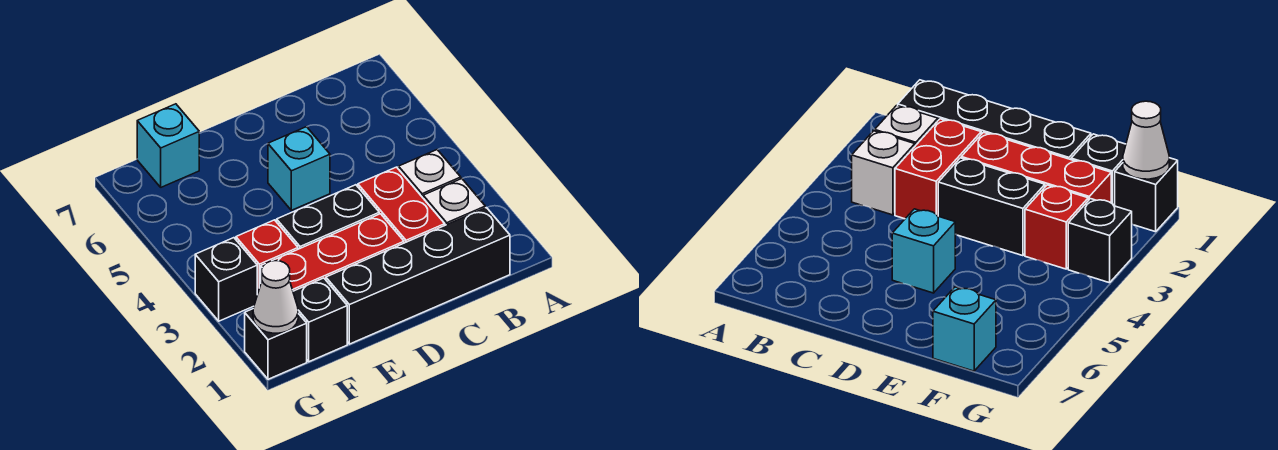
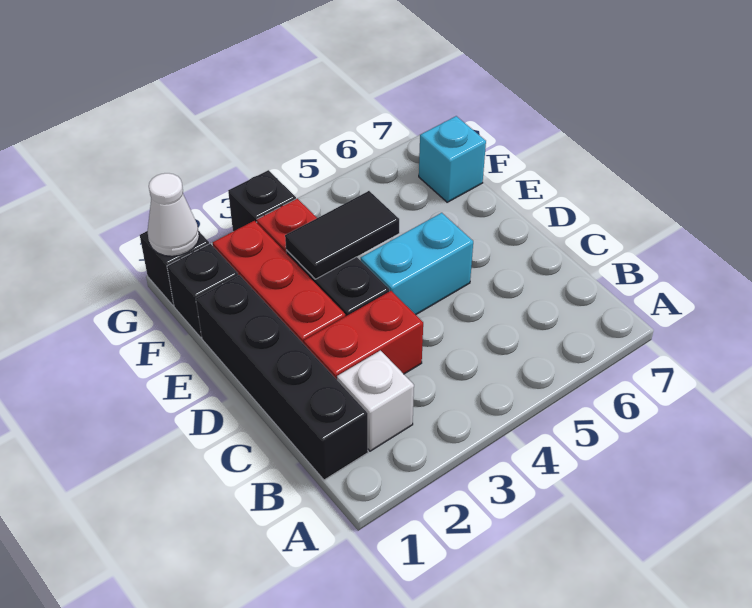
white 1x1 brick [399,150,461,198] -> none
cyan 1x1 brick [268,127,330,210] -> cyan 1x2 brick [361,213,473,315]
none -> black 1x2 tile [285,191,399,279]

